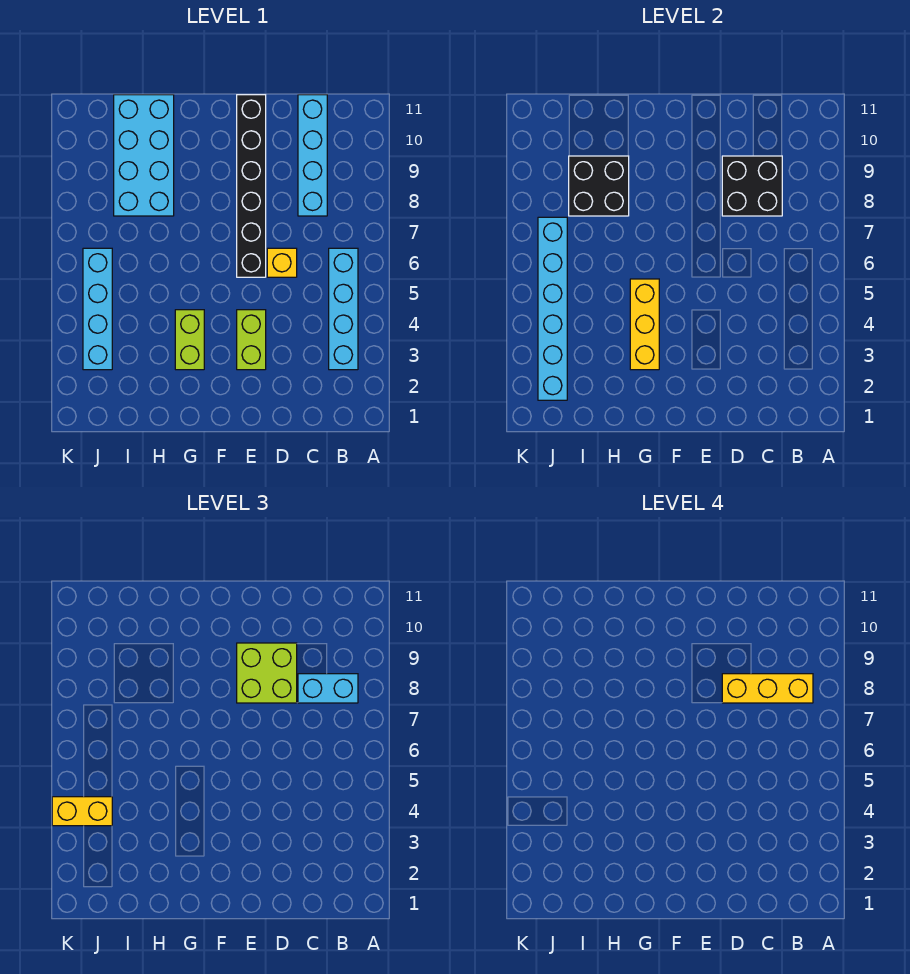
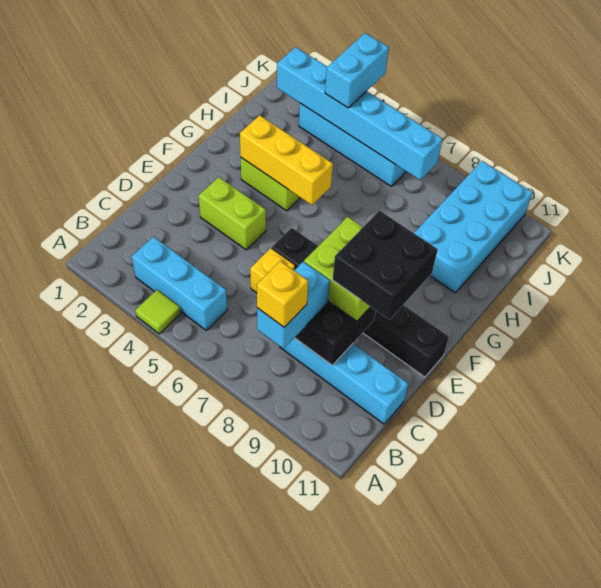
none -> lime 1x1 tile [135,290,181,334]
cyan 1x4 brick [329,248,358,370] -> cyan 1x3 brick [132,237,227,330]
yellow 1x3 brick [722,674,813,703] -> yellow 1x1 brick [257,261,308,327]
cyan 2x4 brick [114,95,174,216] -> cyan 2x4 brick turned to [414,161,533,293]
black 2x2 brick [569,156,629,216] -> black 2x2 brick moved to [333,211,438,320]
yellow 1x2 brick [52,797,112,826] -> cyan 1x2 brick [325,33,389,108]

